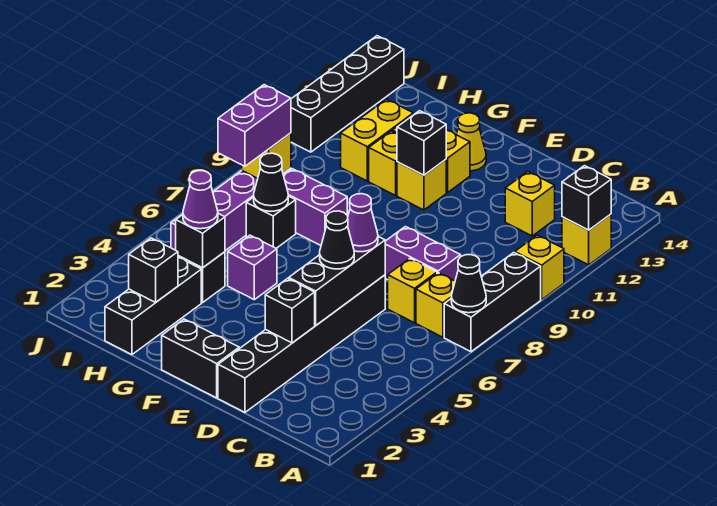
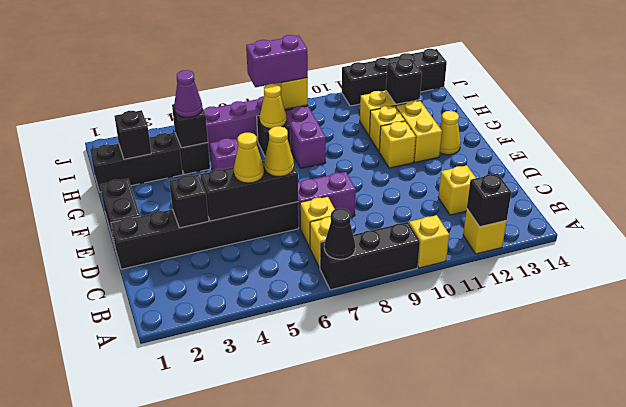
purple 1x2 brick [385,227,461,281] -> purple 1x2 brick turned to [298,172,356,227]
black 1x1 cone [320,211,354,269] -> yellow 1x1 cone [234,133,264,183]
purple 1x1 cone [348,194,378,252] -> yellow 1x1 cone [264,126,294,176]
black 1x1 brick [397,111,446,175] -> black 1x1 brick moved to [386,58,422,104]
black 1x1 cone [254,153,288,211] -> yellow 1x1 cone [260,84,287,129]

